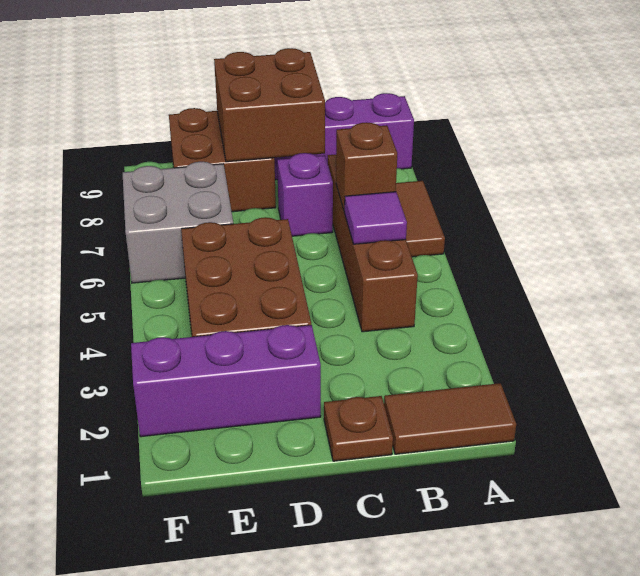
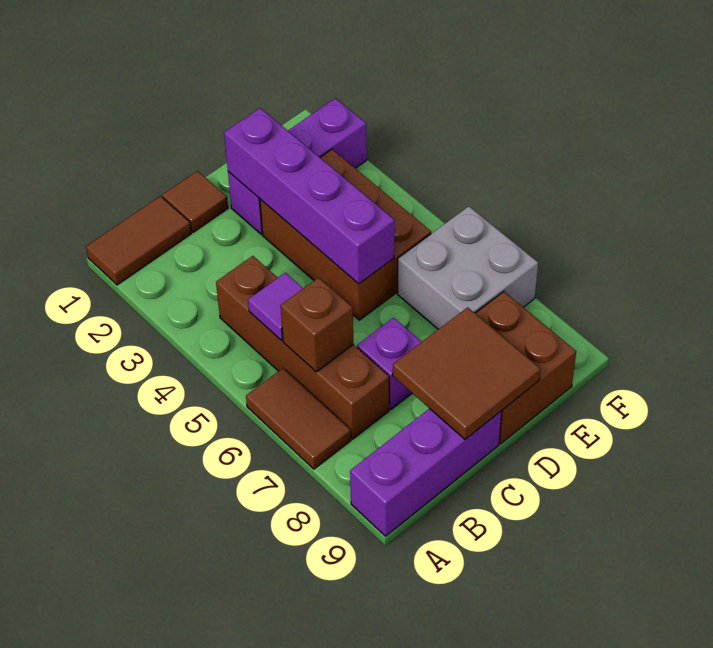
brown 1x1 plate [324,396,393,461] -> brown 1x1 tile [162,171,228,232]
brown 2x2 brick [214,48,325,162] -> brown 2x2 tile [393,307,541,439]
none -> purple 1x4 brick [224,108,395,284]

